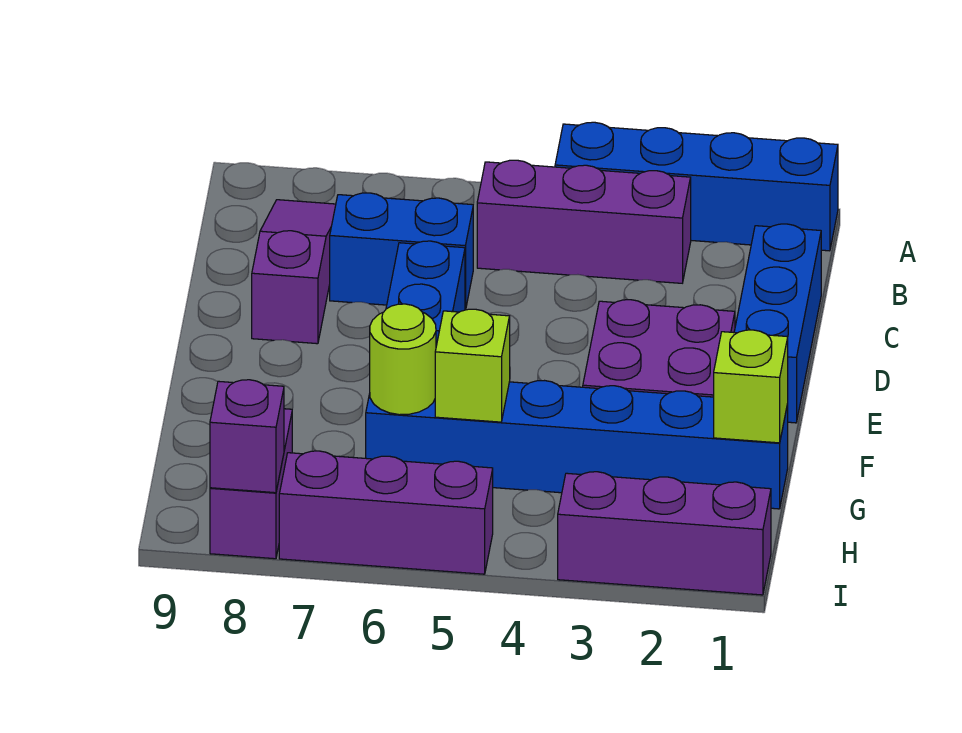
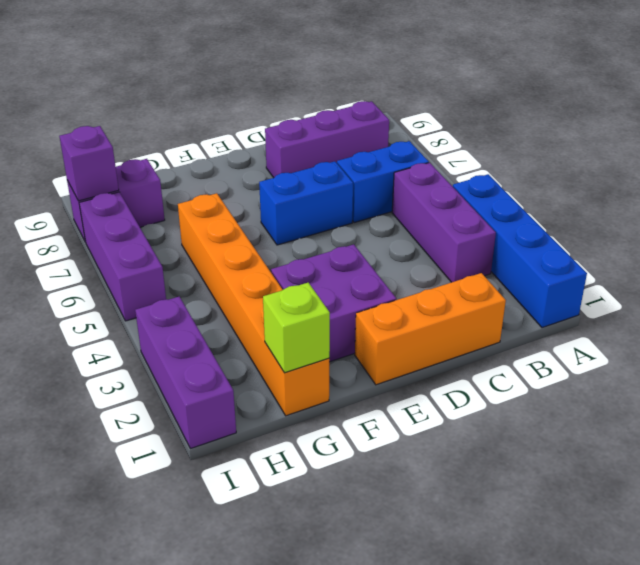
purple 1x3 slope [252,200,336,344] -> purple 1x3 brick [265,101,389,178]
blue 1x3 brick [734,224,821,423] -> orange 1x3 brick [355,273,506,385]
blue 1x2 brick [330,193,473,310] -> blue 1x2 brick turned to [337,141,429,223]
blue 1x6 brick [366,381,788,509] -> orange 1x6 brick [178,193,329,416]
lime 1x1 brick [435,309,510,422] -> none
lime 1x1 round brick [370,304,436,415] -> none

